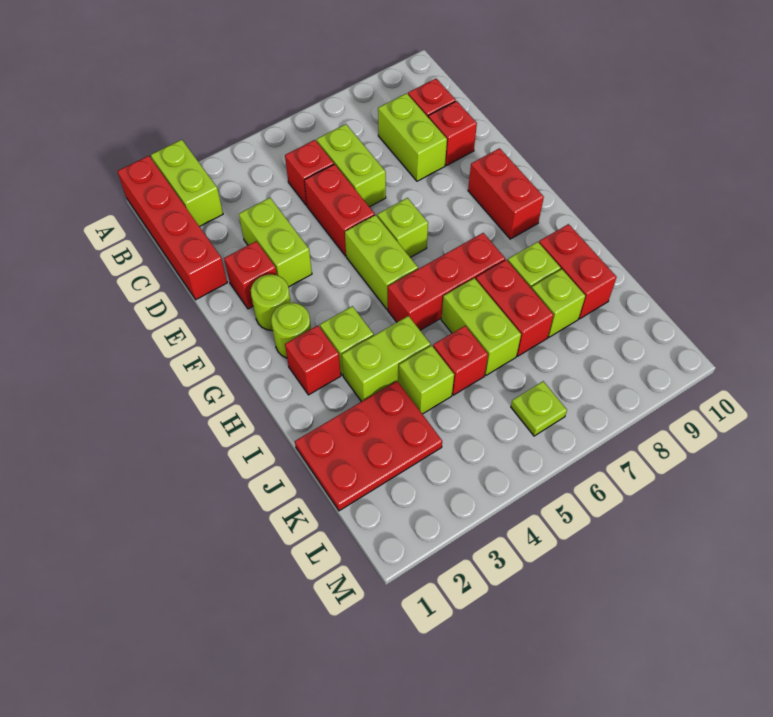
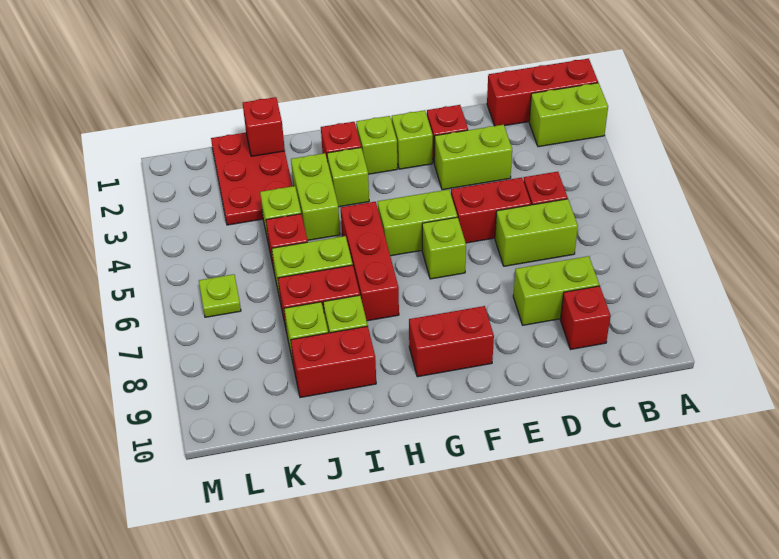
red 1x4 brick [117,156,227,300] -> red 1x3 brick [487,59,598,126]
red 1x1 brick [428,101,477,166] -> red 1x1 brick moved to [243,97,285,156]
lime 1x1 round brick [251,274,291,331] -> lime 1x1 brick [392,110,433,169]
lime 1x1 round brick [271,303,311,358] -> lime 1x1 brick [356,116,397,174]

